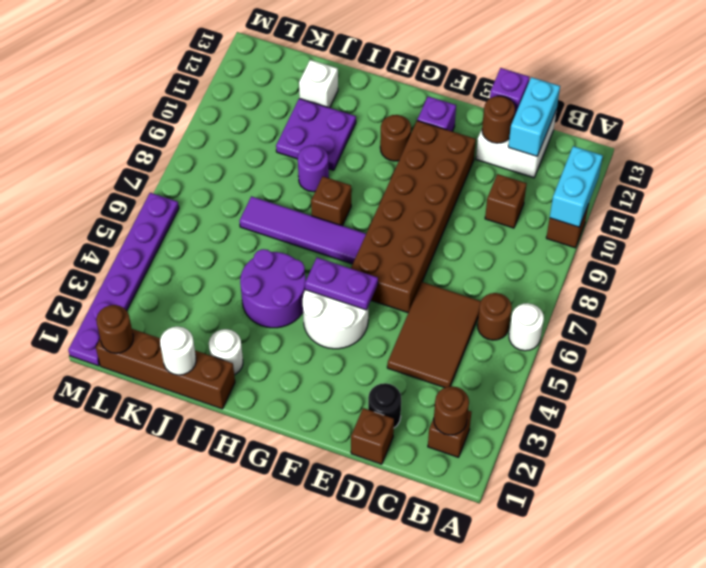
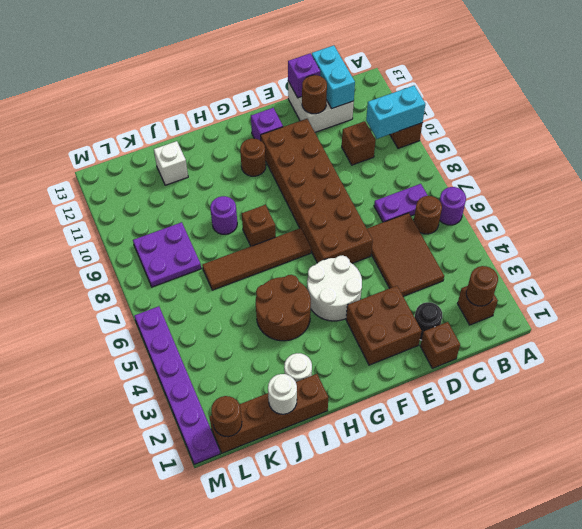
white 1x1 round brick [509,303,544,351] -> purple 1x1 round brick [439,187,466,225]
cyan 1x2 brick [550,146,603,227] -> cyan 1x2 brick turned to [366,86,425,139]
none -> brown 2x2 brick [346,286,421,365]
purple 1x2 plate [305,258,378,310] -> purple 1x2 plate moved to [374,184,428,222]
purple 1x4 tile [240,196,366,264] -> brown 1x4 tile [202,228,311,290]
purple 2x2 round brick [240,249,306,328] -> brown 2x2 round brick [256,275,311,341]
purple 2x2 plate [276,98,356,170] -> purple 2x2 plate moved to [133,222,201,287]

